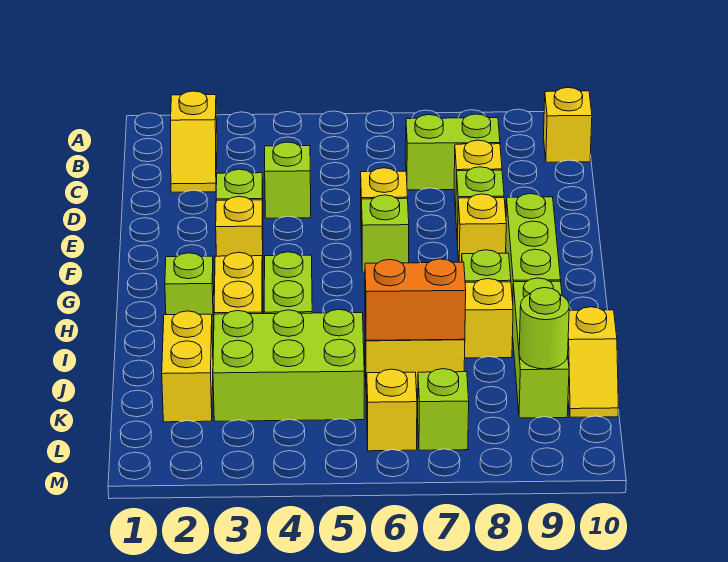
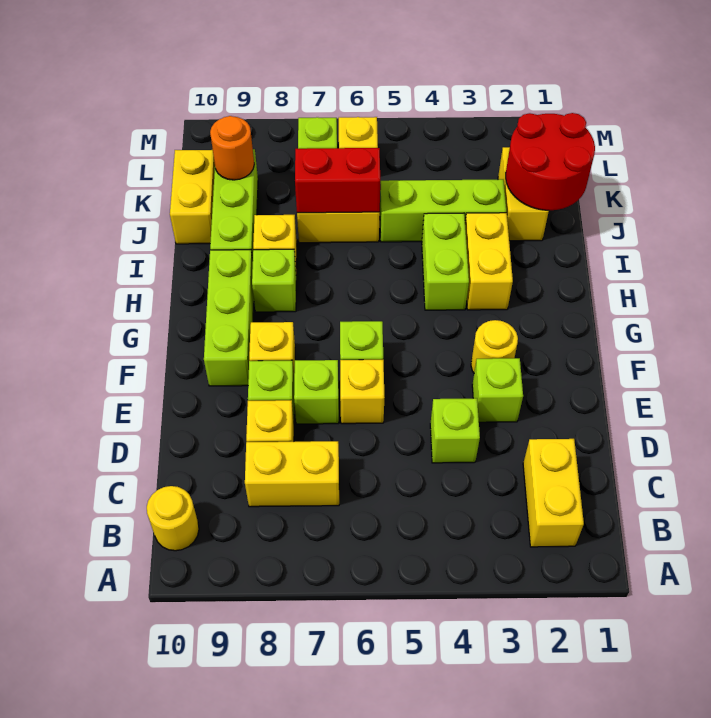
yellow 1x2 slope [171,91,217,192] -> yellow 1x2 brick [523,439,584,547]
yellow 1x1 brick [543,88,592,162] -> yellow 1x1 round brick [147,486,199,551]
lime 1x2 brick [406,114,500,190] -> yellow 1x2 brick [245,441,339,507]
yellow 1x1 brick [216,197,263,274] -> yellow 1x1 round brick [471,320,518,373]
lime 1x1 brick [165,253,214,331] -> lime 1x1 brick moved to [294,360,339,424]
none -> red 2x2 round brick [506,113,595,211]
lime 2x3 brick [213,309,364,421] -> lime 1x3 brick [380,179,506,242]
orange 1x2 brick [365,259,466,340] -> red 1x2 brick [295,148,380,213]
yellow 1x2 slope [568,307,618,417] -> yellow 1x2 brick [170,150,215,244]
lime 1x1 round brick [519,288,569,369] -> orange 1x1 round brick [210,116,254,180]

